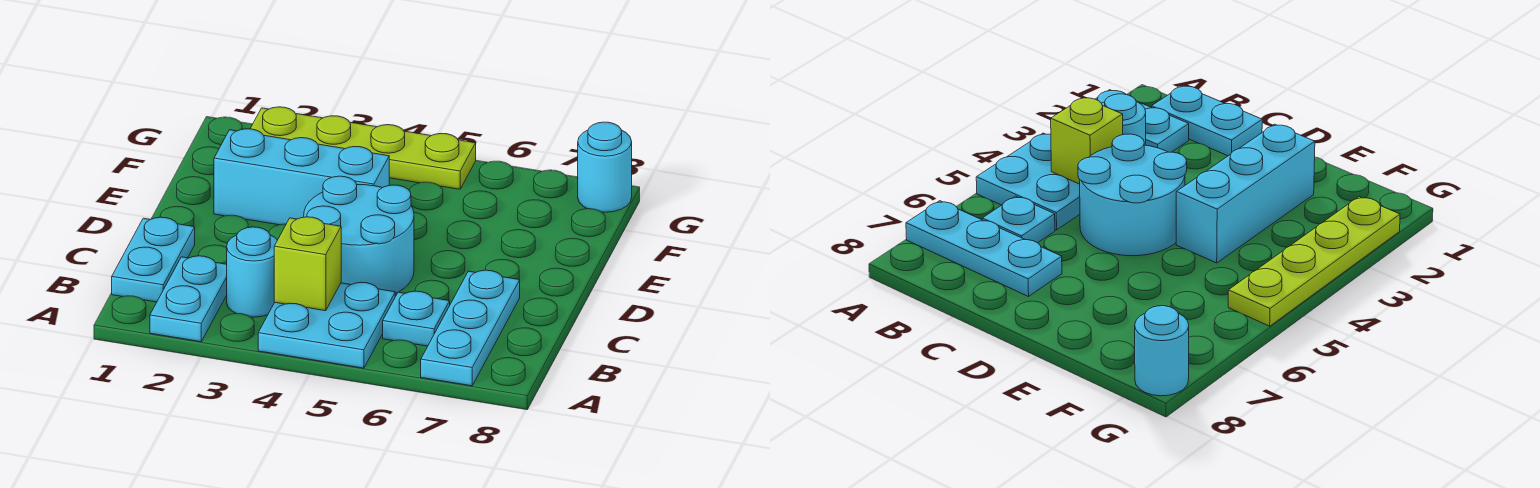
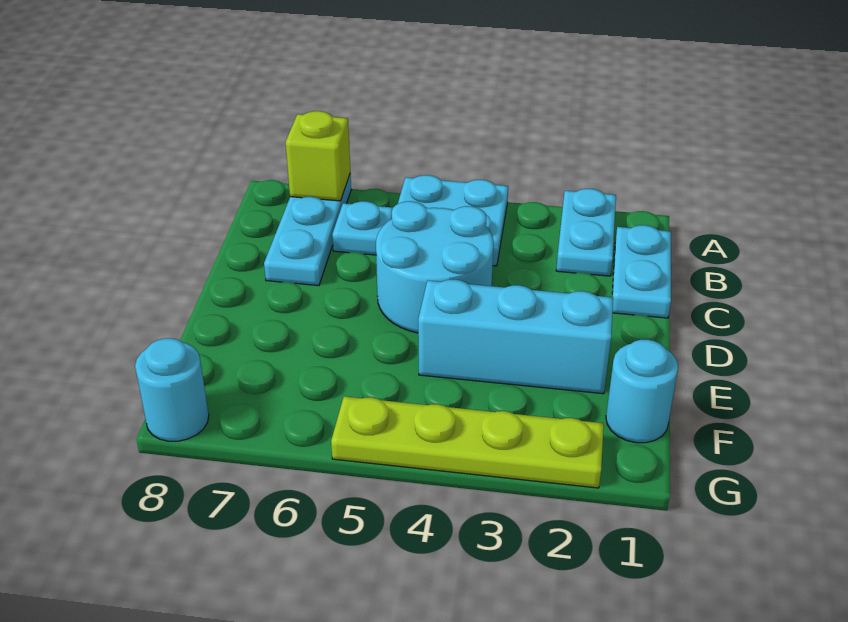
cyan 1x1 round brick [227,227,277,317] -> cyan 1x1 round brick moved to [606,340,678,443]
lime 1x1 brick [274,217,341,311] -> lime 1x1 brick moved to [286,111,350,201]

